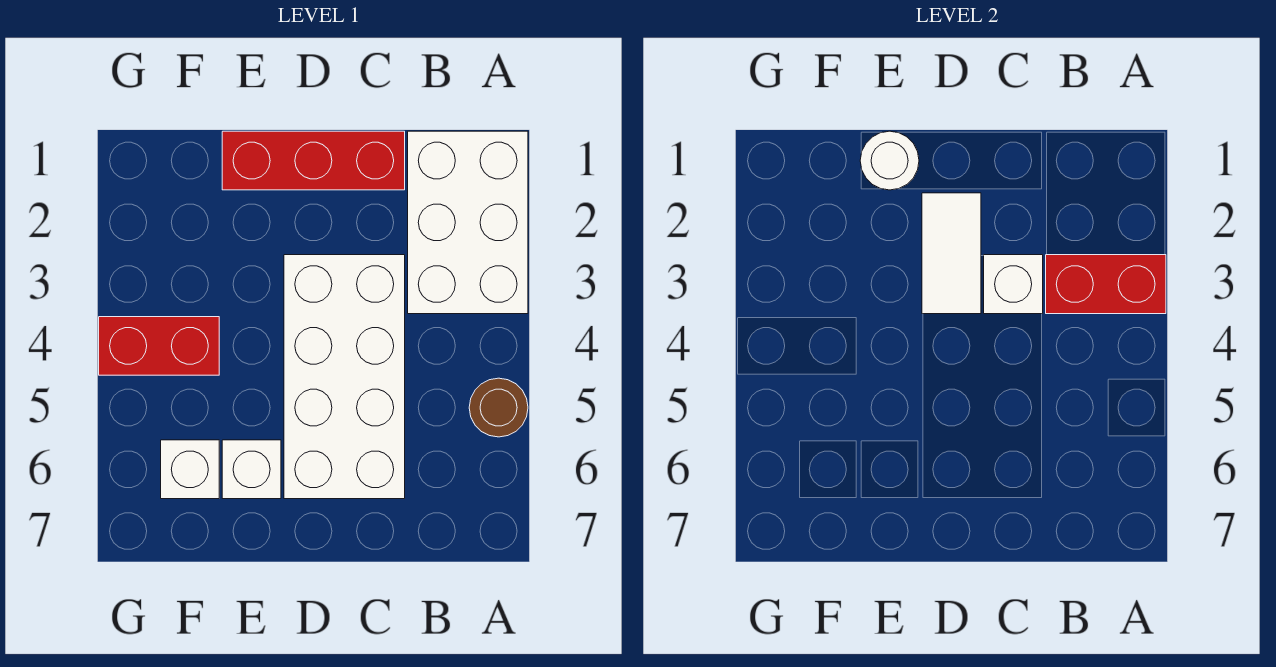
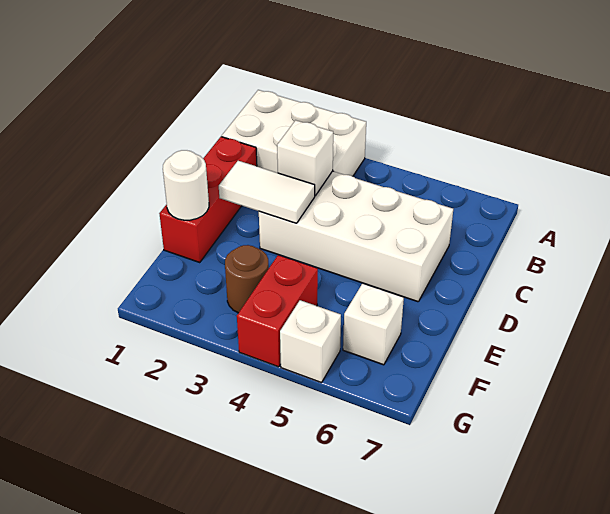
red 1x2 brick [1046,255,1166,314] -> none
brown 1x1 round brick [469,378,528,437] -> brown 1x1 round brick moved to [225,245,269,313]
white 1x1 brick [222,440,281,499] -> white 1x1 brick moved to [280,300,341,383]

